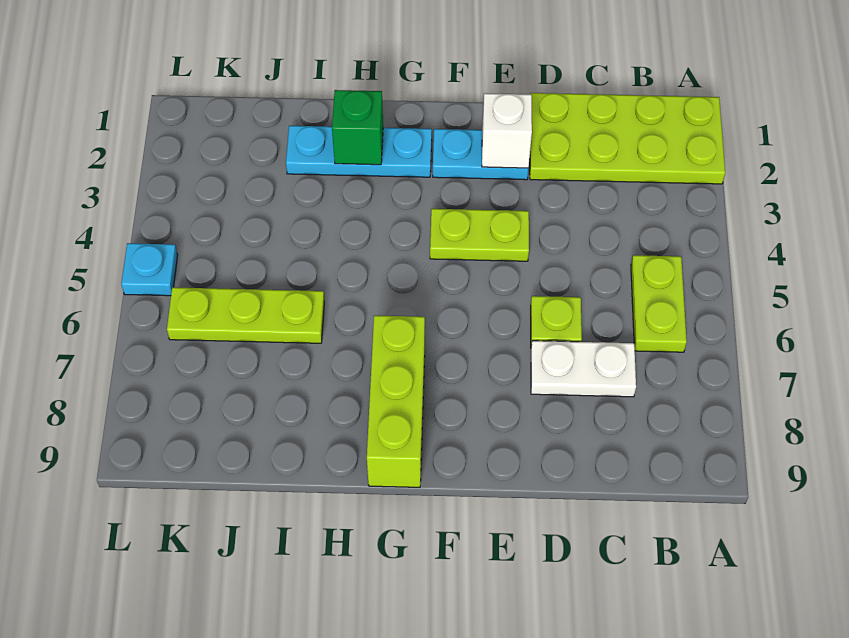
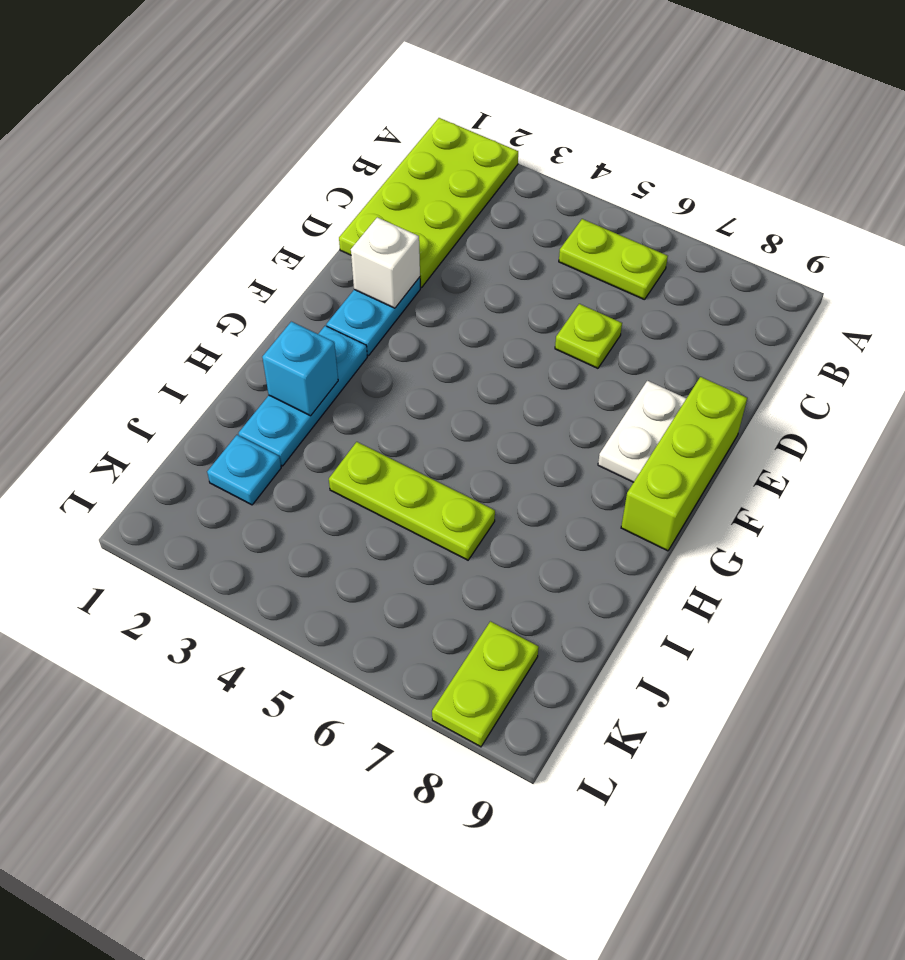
white 1x2 plate [531,341,636,397] -> white 1x2 plate moved to [598,381,686,482]
lime 1x2 plate [430,209,529,261] -> lime 1x2 plate moved to [432,621,539,747]
lime 1x3 brick [367,315,425,487] -> lime 1x3 brick turned to [621,377,747,551]
green 1x1 brick [332,90,383,165] -> cyan 1x1 brick [262,322,338,416]
lime 1x3 plate [167,287,324,343] -> lime 1x3 plate turned to [329,442,495,560]
cyan 1x1 plate [121,243,178,296] -> cyan 1x1 plate moved to [207,435,281,505]

